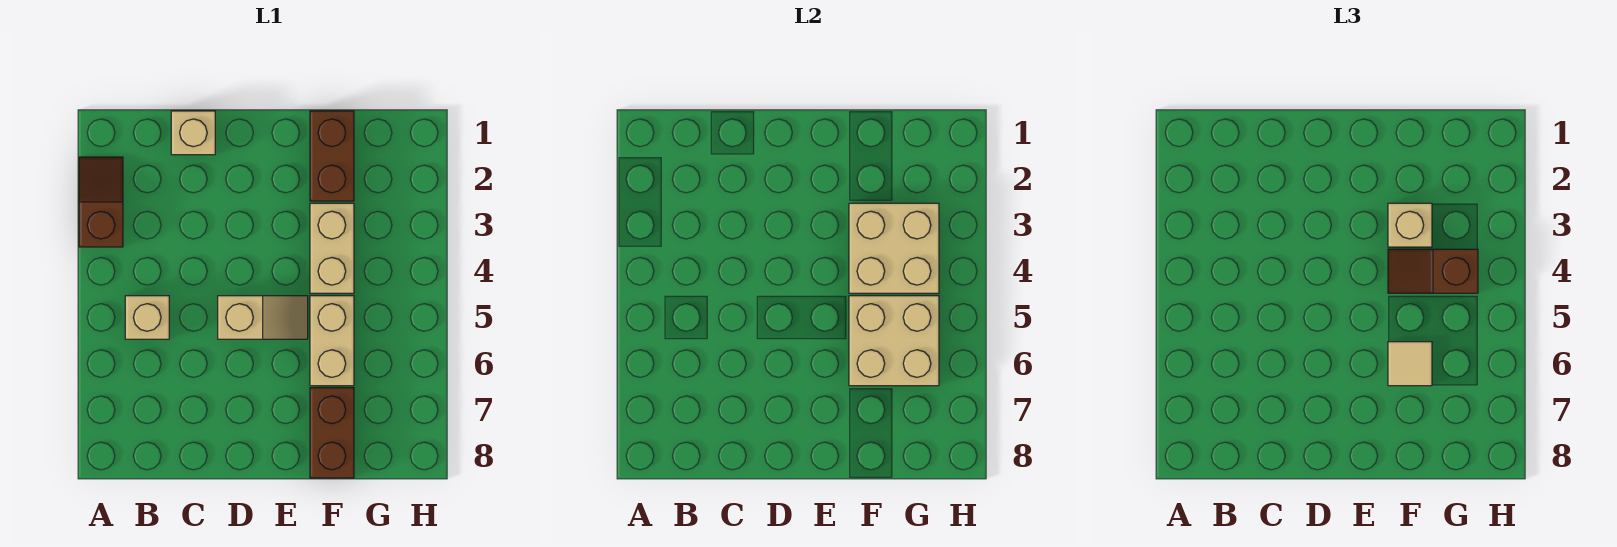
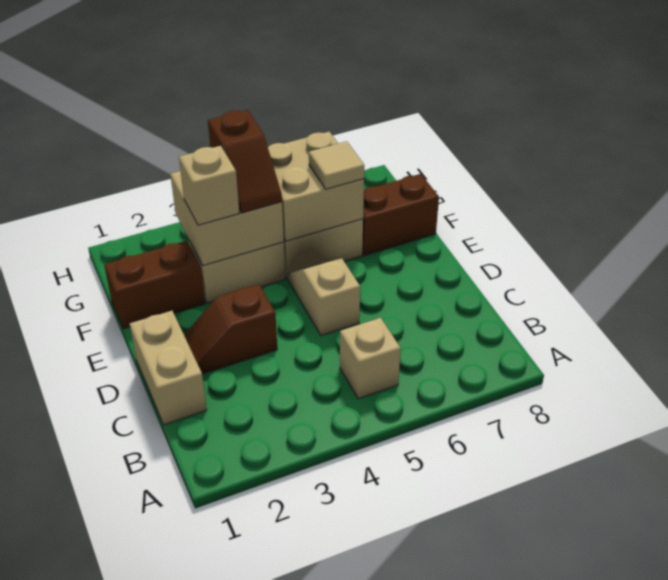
brown 1x2 slope [79,157,123,247] -> brown 1x2 slope moved to [184,284,277,374]
tan 1x1 brick [171,111,215,155] -> tan 1x2 brick [130,311,207,425]

